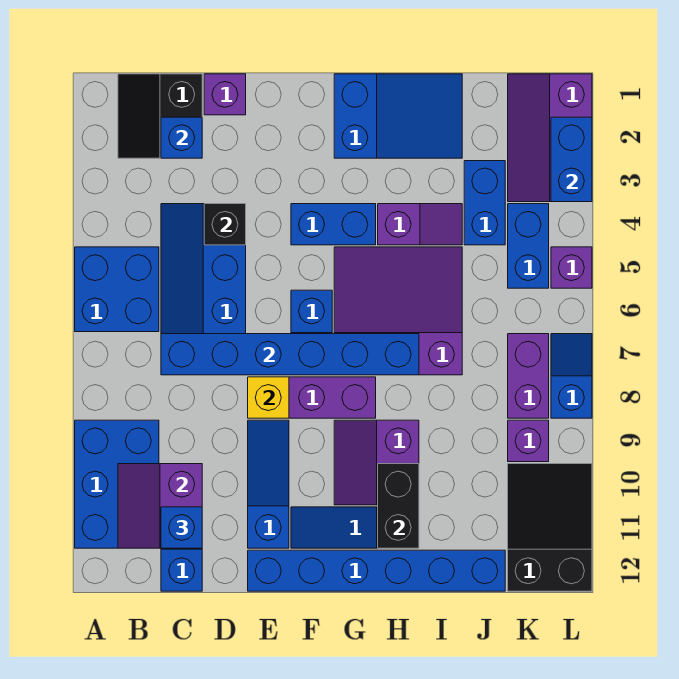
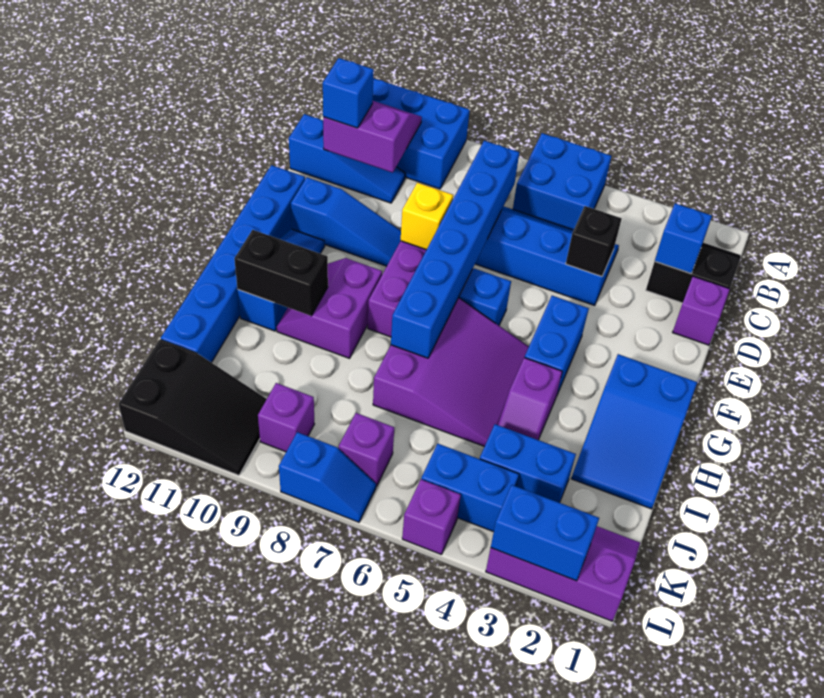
purple 2x2 slope [334,420,419,505] -> purple 2x2 slope turned to [277,258,382,358]
purple 1x2 brick [508,334,549,418] -> purple 1x1 brick [339,413,394,487]

